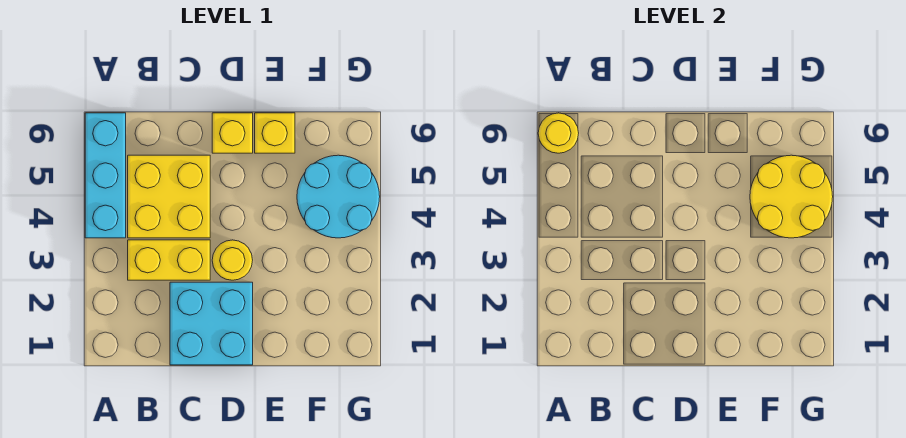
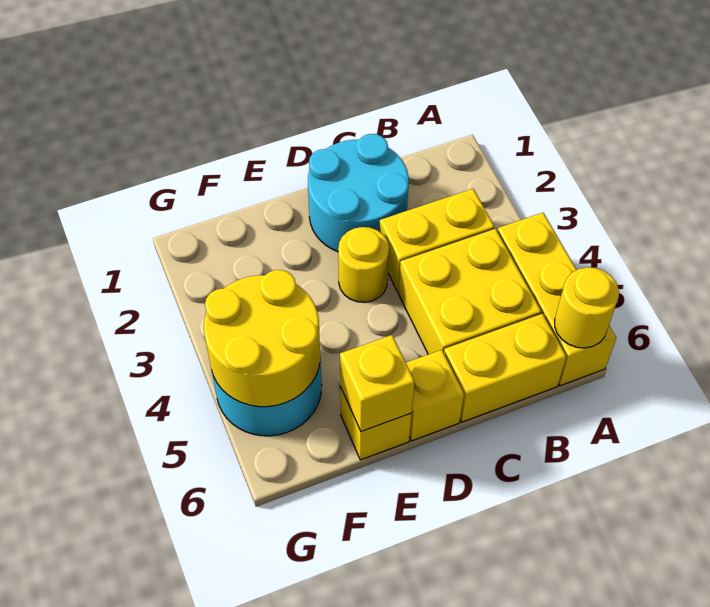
cyan 1x3 brick [85,113,126,238] -> yellow 1x3 brick [497,213,616,386]
none -> yellow 1x2 brick [444,314,566,422]
cyan 2x2 brick [170,282,253,365] -> cyan 2x2 round brick [308,134,409,252]
none -> yellow 1x1 brick [340,335,415,432]

